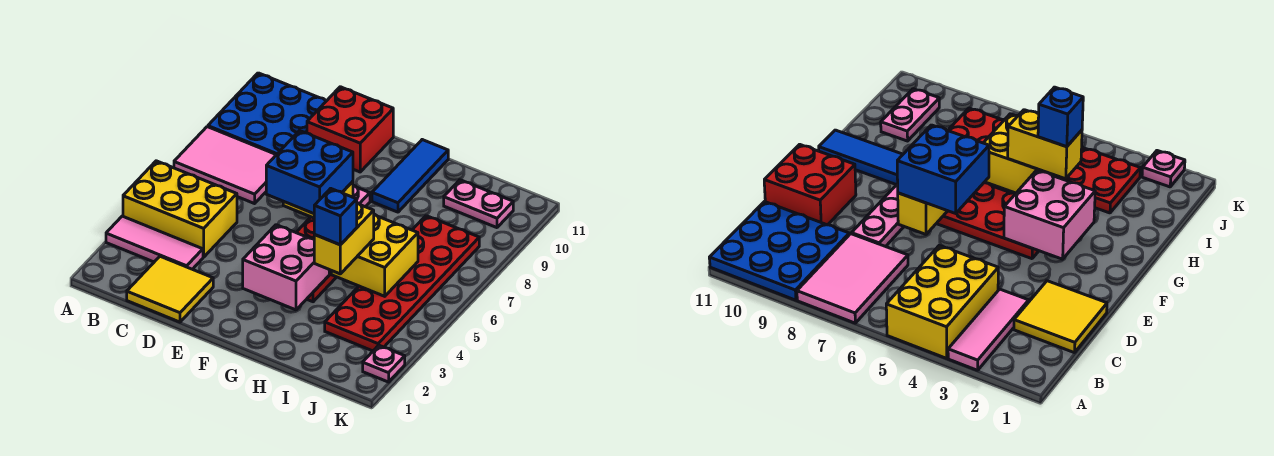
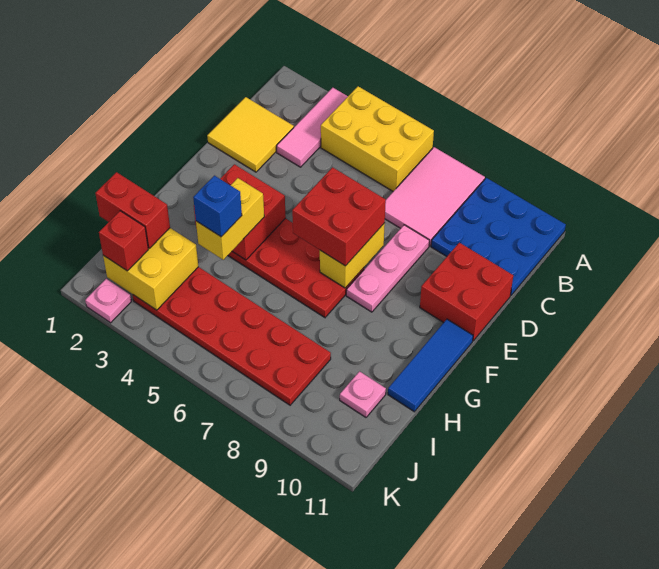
yellow 2x3 brick [123,161,237,257] -> yellow 2x3 brick turned to [321,86,434,191]
blue 2x2 brick [266,131,353,214] -> red 2x2 brick [292,167,386,266]
pink 2x2 brick [243,225,329,310] -> red 2x2 brick [194,164,286,260]
blue 1x3 tile [372,140,448,212] -> blue 1x3 tile turned to [388,319,473,412]
yellow 1x2 brick [314,203,374,274] -> yellow 1x2 brick turned to [196,178,264,260]
yellow 2x2 brick [331,214,418,296] -> yellow 2x2 brick moved to [103,228,198,310]
none -> red 1x2 brick [95,172,170,248]
pink 1x2 plate [444,180,513,228] -> pink 1x1 plate [340,371,386,417]
none -> red 1x1 brick [99,211,148,271]

